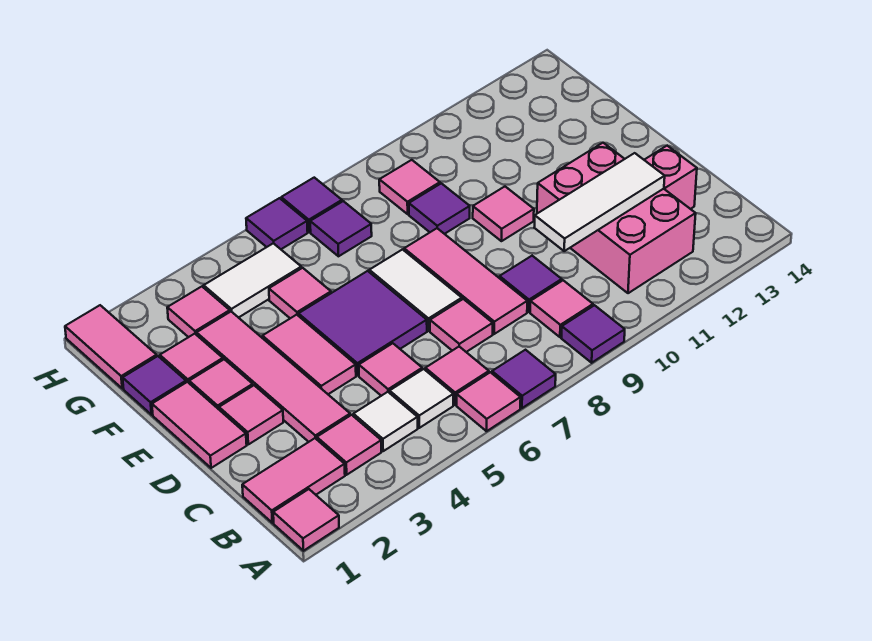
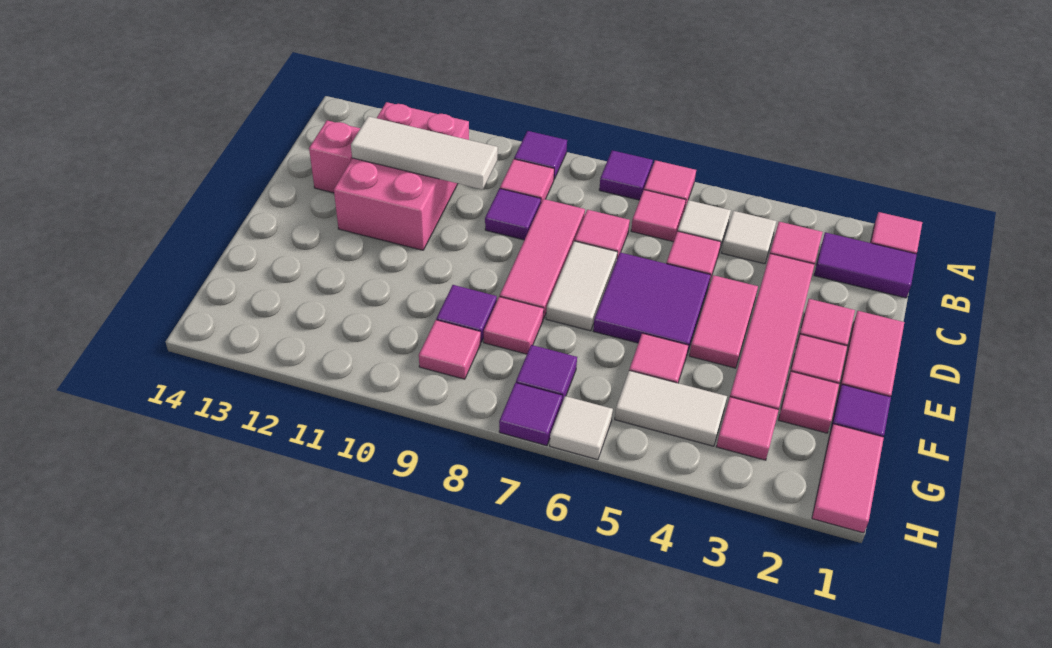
pink 1x2 tile [242,438,345,523] -> purple 1x2 tile [814,232,917,298]
pink 1x1 tile [473,187,534,241] -> pink 1x1 tile moved to [484,297,544,354]
purple 1x1 tile [246,198,308,249] -> white 1x1 tile [550,396,613,460]

